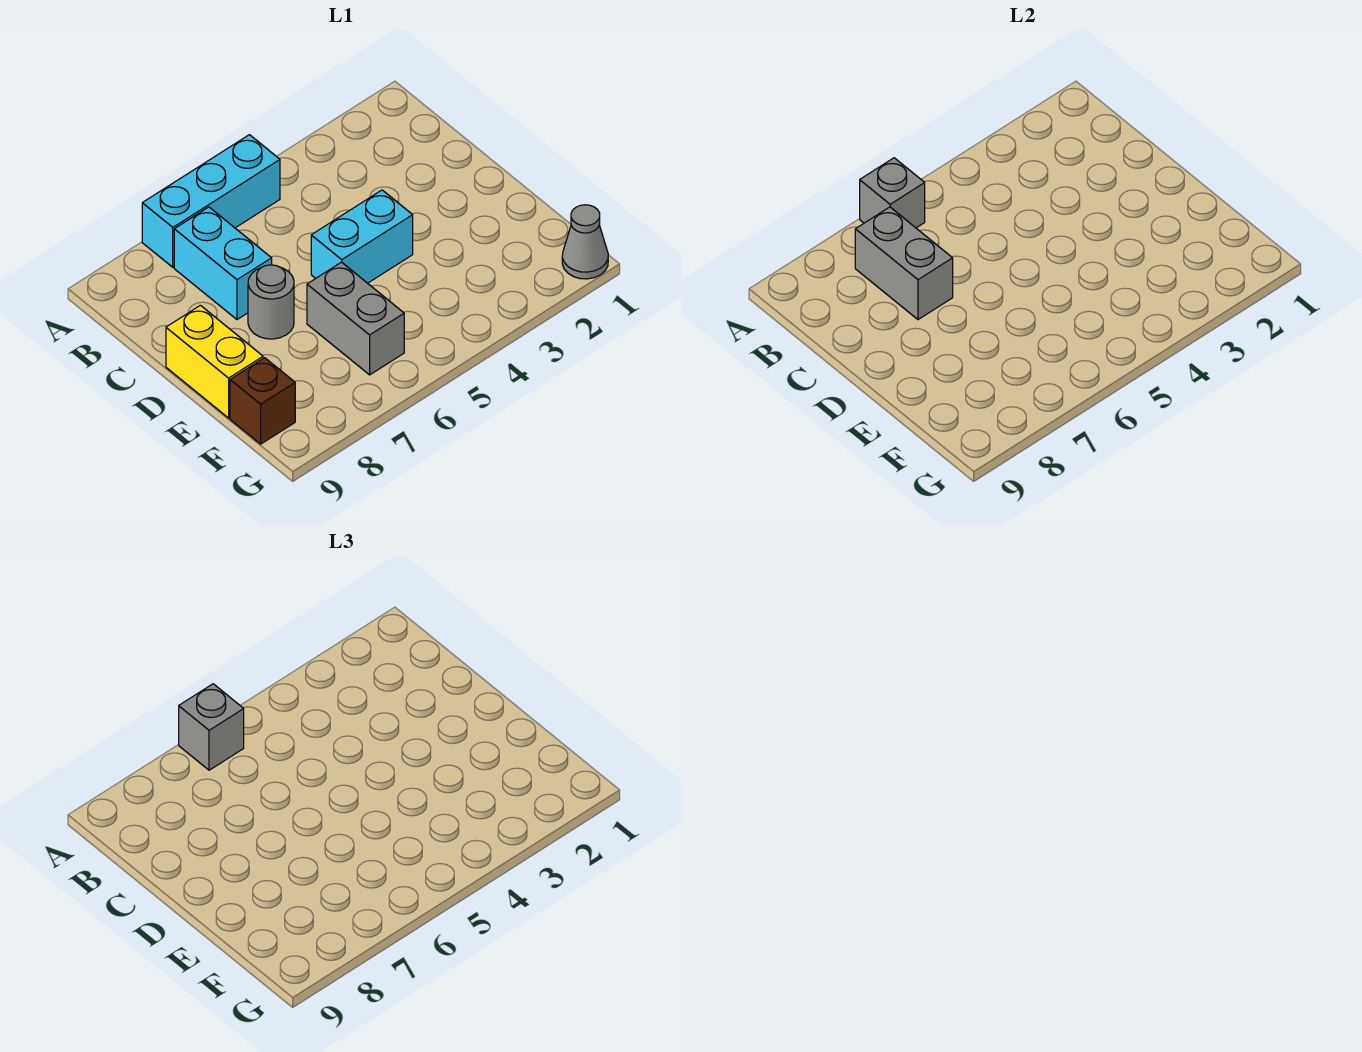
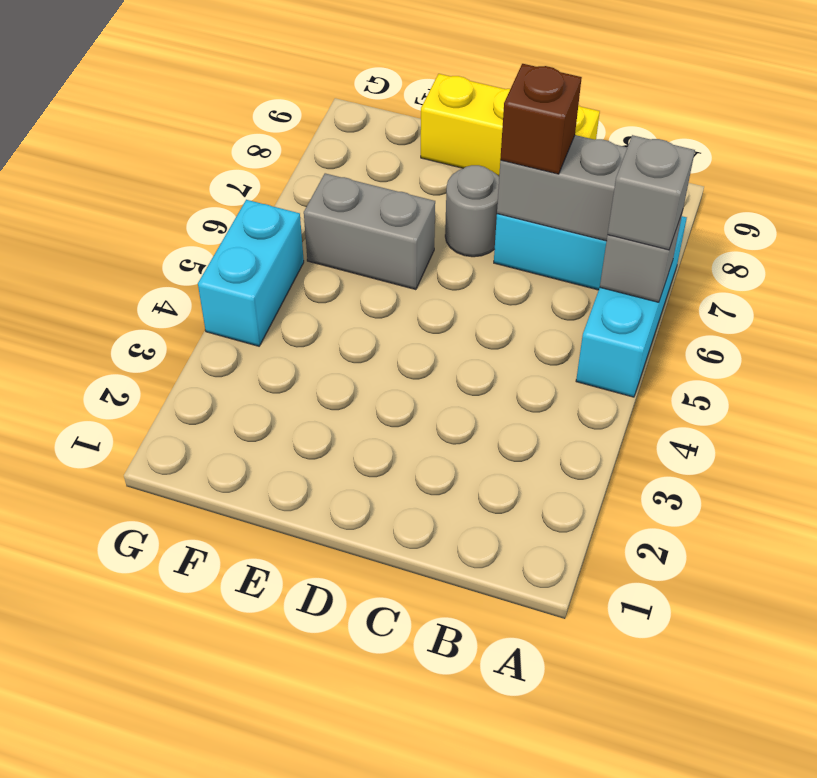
cyan 1x2 brick [311,190,413,283] -> cyan 1x2 brick moved to [198,200,304,346]
yellow 1x2 brick [166,305,263,418] -> yellow 1x3 brick [421,74,600,176]
brown 1x1 brick [230,358,295,444] -> brown 1x1 brick moved to [500,64,582,174]
grey 1x1 cone [562,205,608,279] -> none

